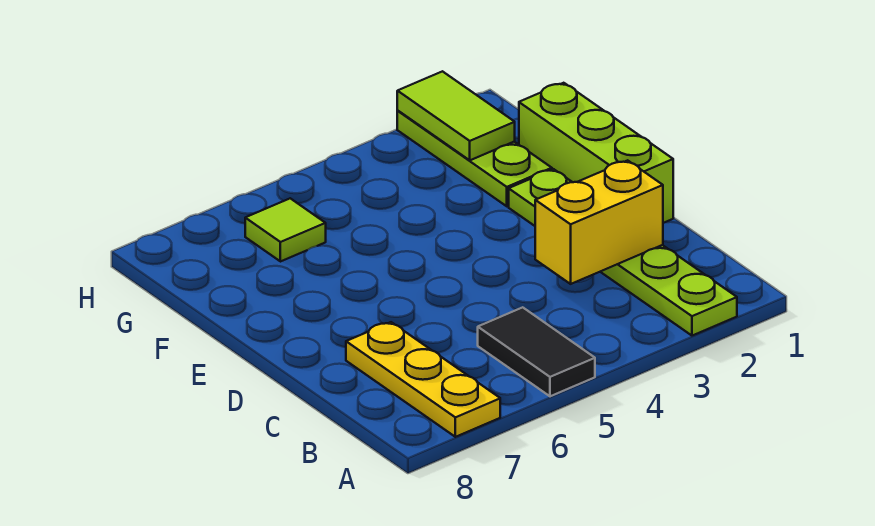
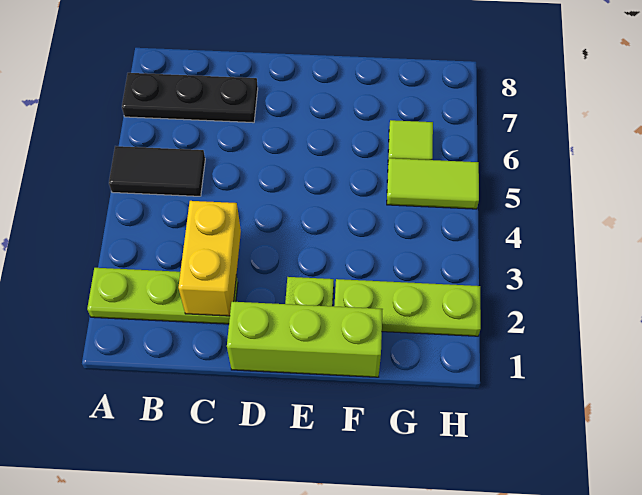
yellow 1x3 plate [346,322,500,437] -> black 1x3 plate [122,73,258,123]
lime 1x2 tile [397,71,515,160] -> lime 1x2 tile moved to [387,158,479,209]

